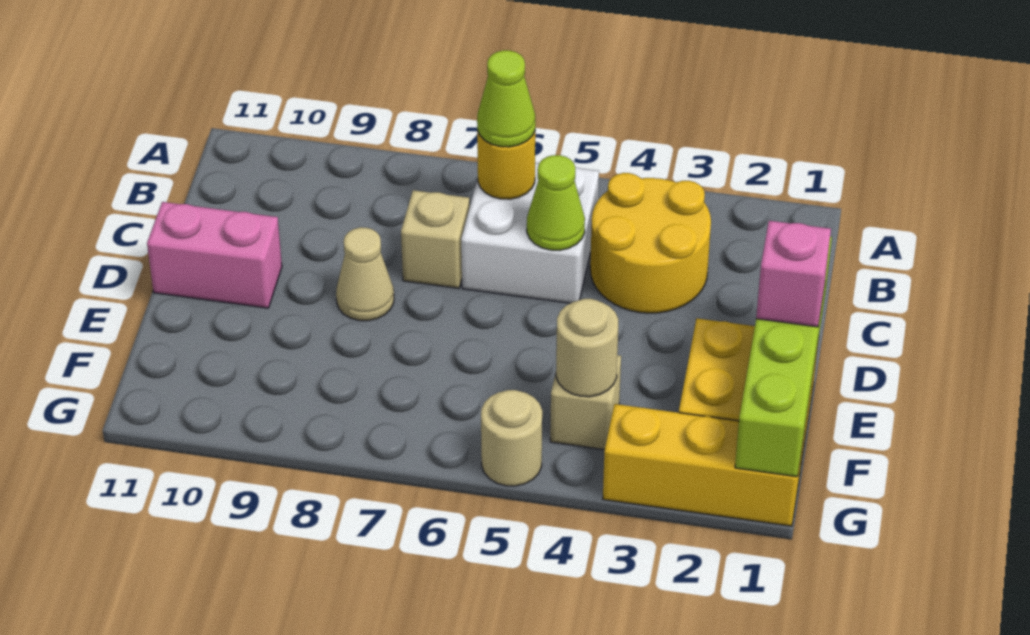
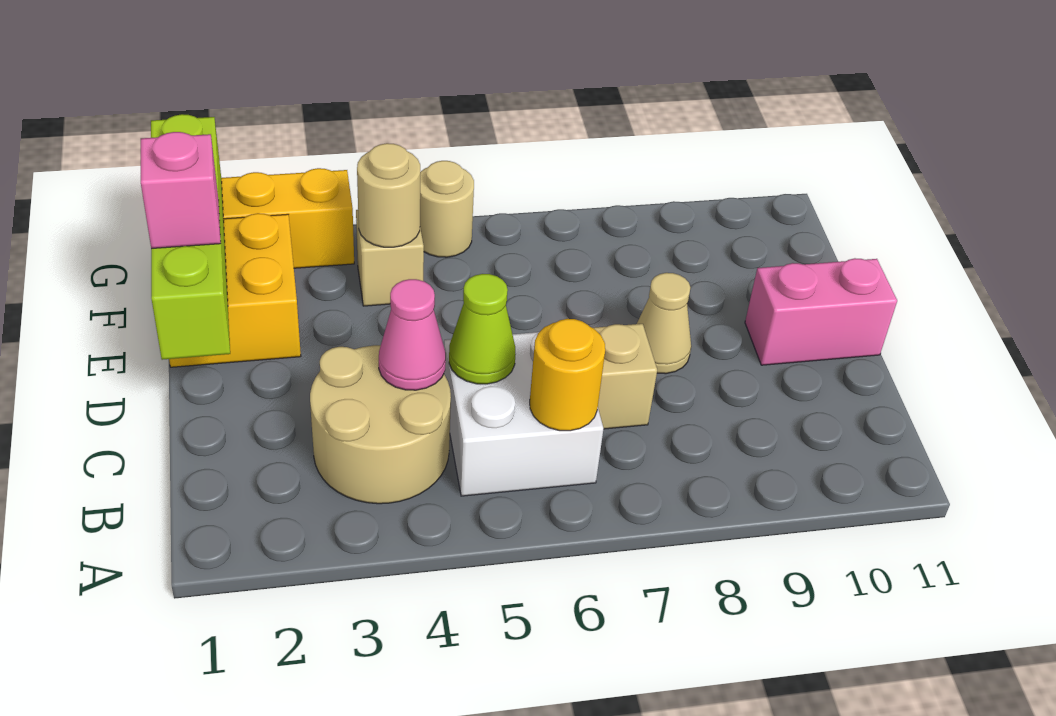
yellow 2x2 round brick [590,173,711,313] -> tan 2x2 round brick [310,345,451,504]
lime 1x1 cone [477,50,535,147] -> none
none -> pink 1x1 cone [379,279,446,390]

